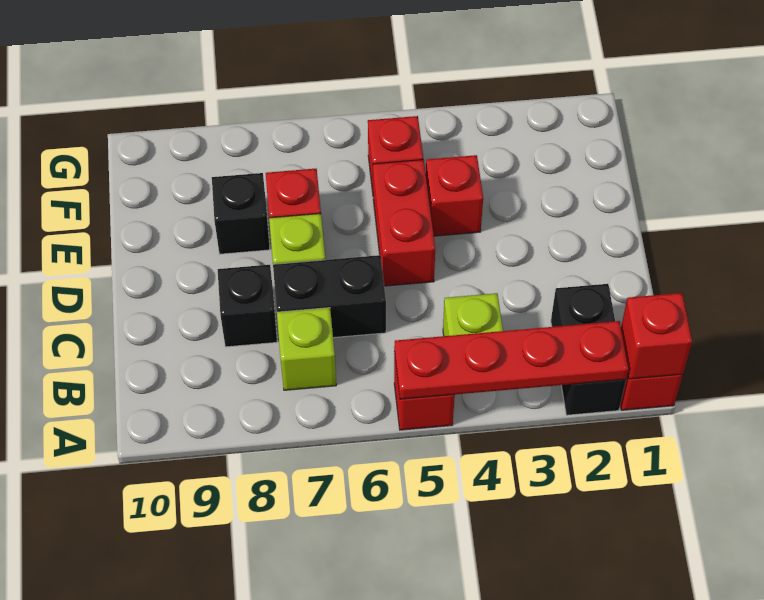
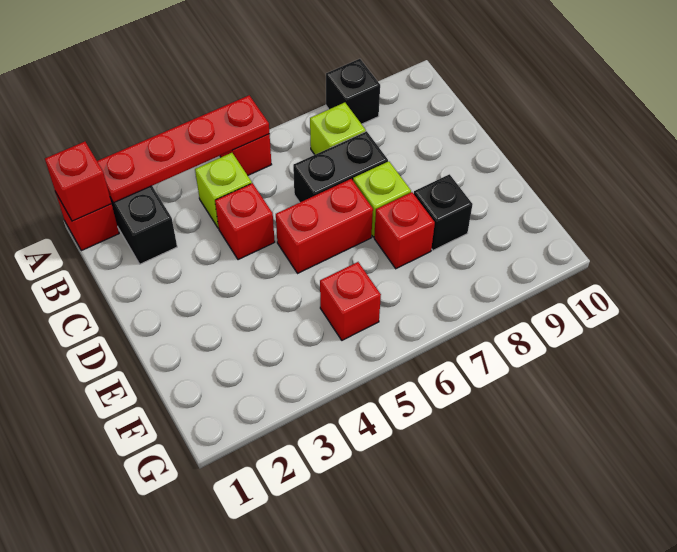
black 1x1 brick [218,265,277,347] -> black 1x1 brick moved to [326,59,380,124]
red 1x2 brick [373,160,435,286] -> red 1x2 brick turned to [276,179,373,273]
red 1x1 brick [426,155,483,236] -> red 1x1 brick moved to [215,183,275,260]

